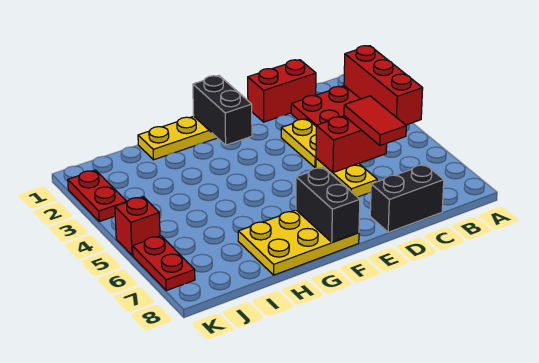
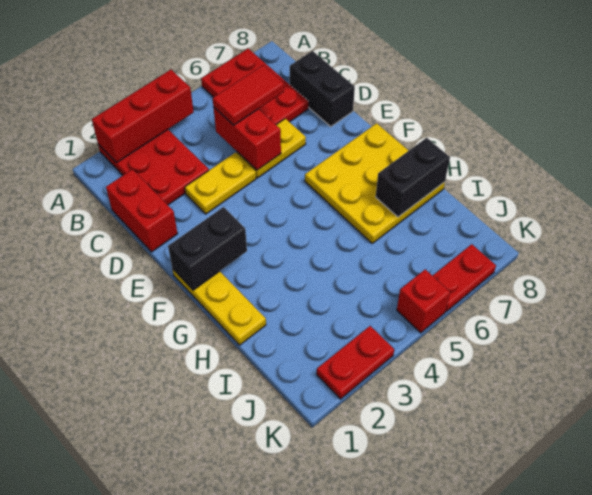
none -> red 2x3 plate [201,49,308,124]
yellow 2x3 plate [238,210,359,275] -> yellow 3x3 plate [305,123,445,243]
black 1x2 brick [296,167,360,242] -> black 1x2 brick moved to [376,138,450,217]

